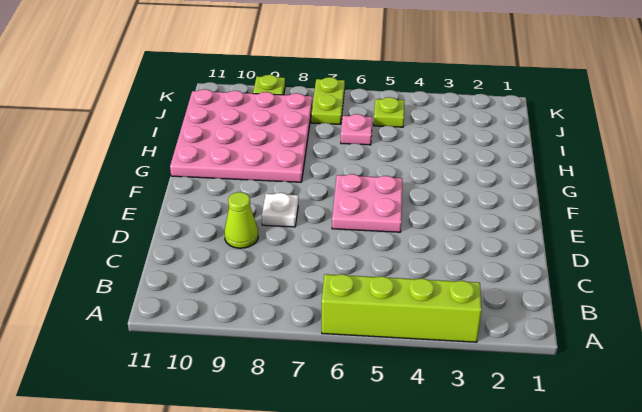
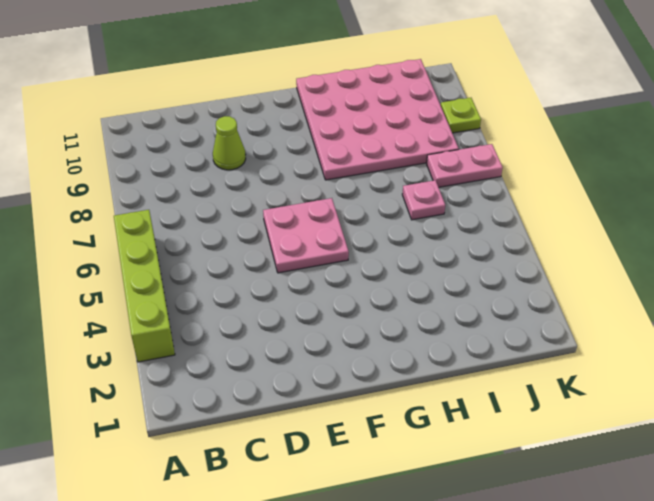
white 1x1 plate [262,193,298,227] -> none
lime 1x1 plate [374,97,405,127] -> none
lime 1x2 plate [311,77,345,124] -> pink 1x2 plate [427,144,503,187]

